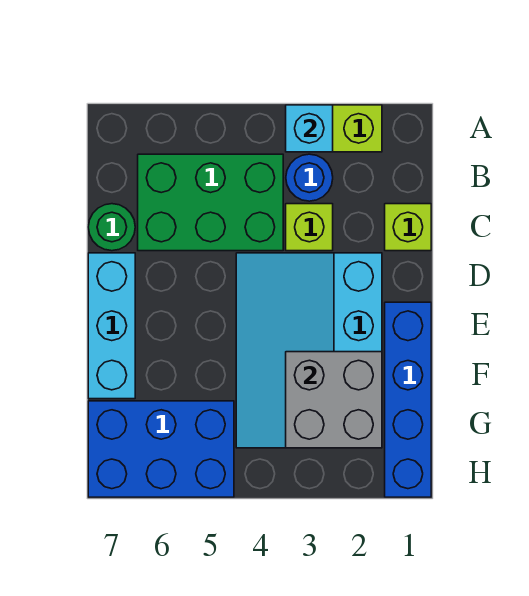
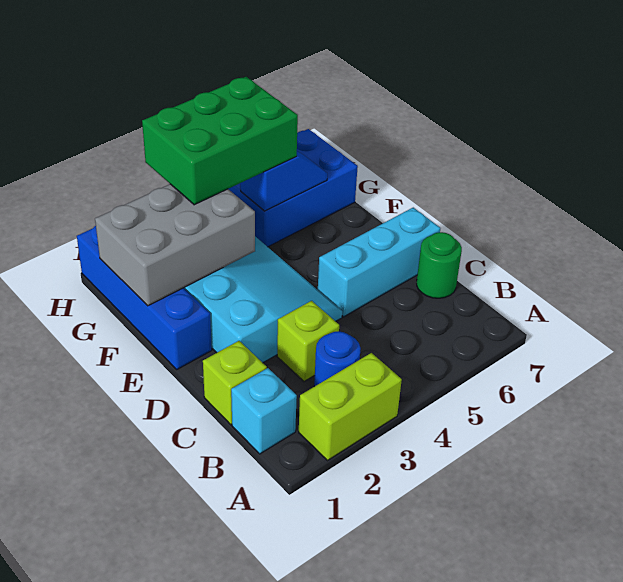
cyan 1x1 brick [286,105,333,152] -> cyan 1x1 brick moved to [231,368,297,454]
green 2x3 brick [138,154,283,251] -> green 2x3 brick moved to [142,77,298,205]
cyan 1x3 brick [88,253,135,399] -> cyan 1x3 brick turned to [318,208,440,317]
grey 2x2 brick [286,352,382,448] -> grey 2x3 brick [95,184,255,306]
none -> blue 1x2 slope [240,151,327,211]

